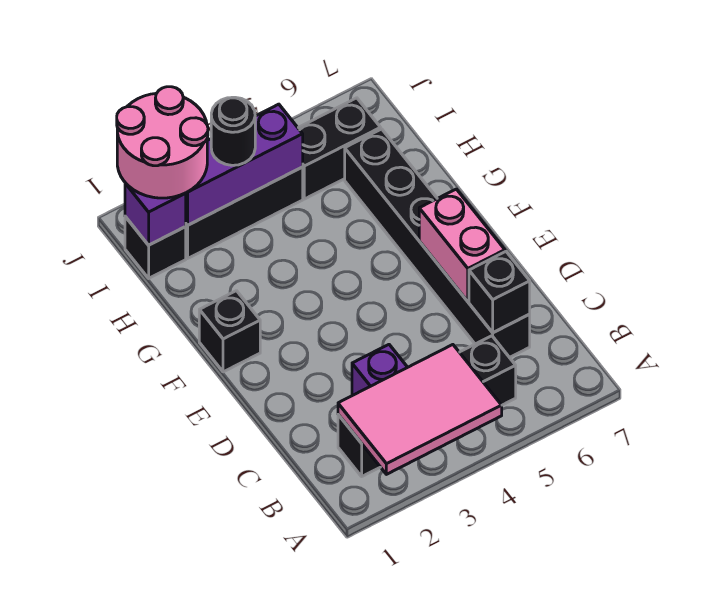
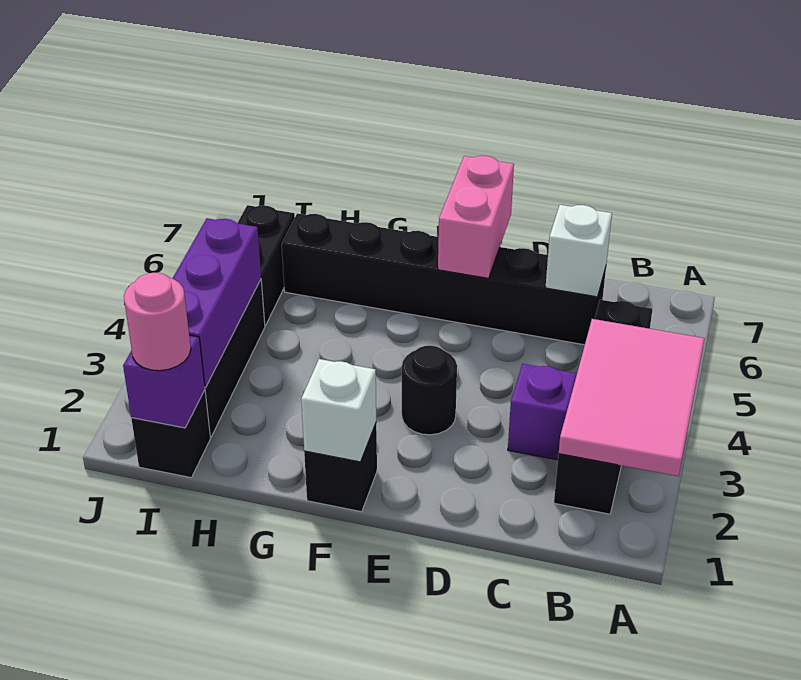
black 1x1 brick [469,252,530,333] -> white 1x1 brick [545,205,612,297]
pink 1x2 brick [419,189,505,301] -> pink 1x2 brick turned to [438,156,514,278]
none -> white 1x1 brick [301,359,376,462]
pink 2x2 round brick [117,87,208,198] -> pink 1x1 round brick [124,273,191,371]
black 1x1 round brick [211,97,255,165] -> black 1x1 round brick moved to [402,346,457,435]

